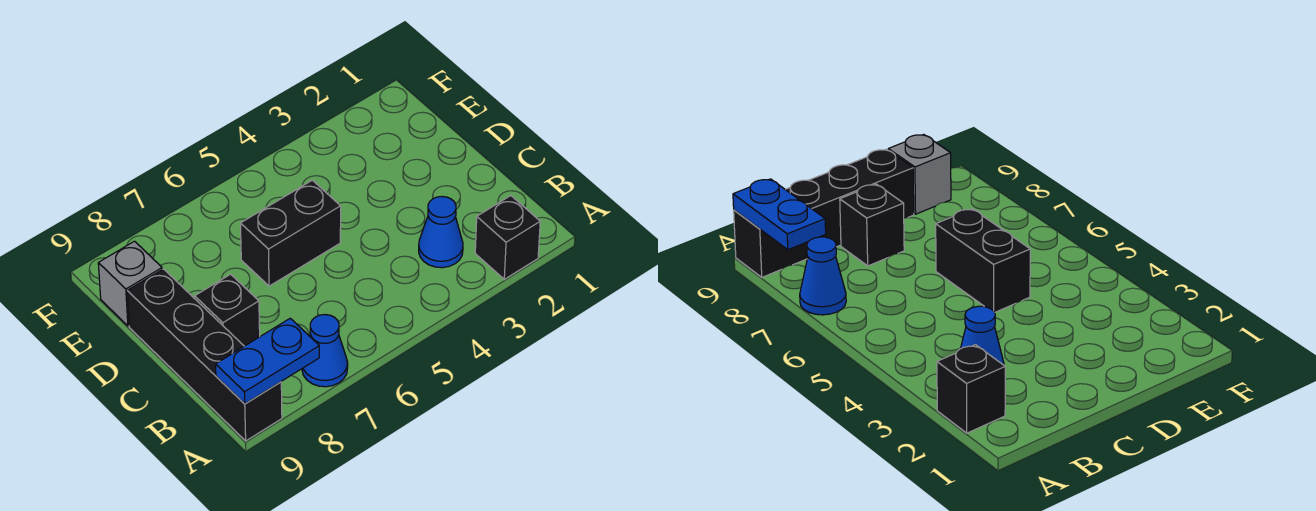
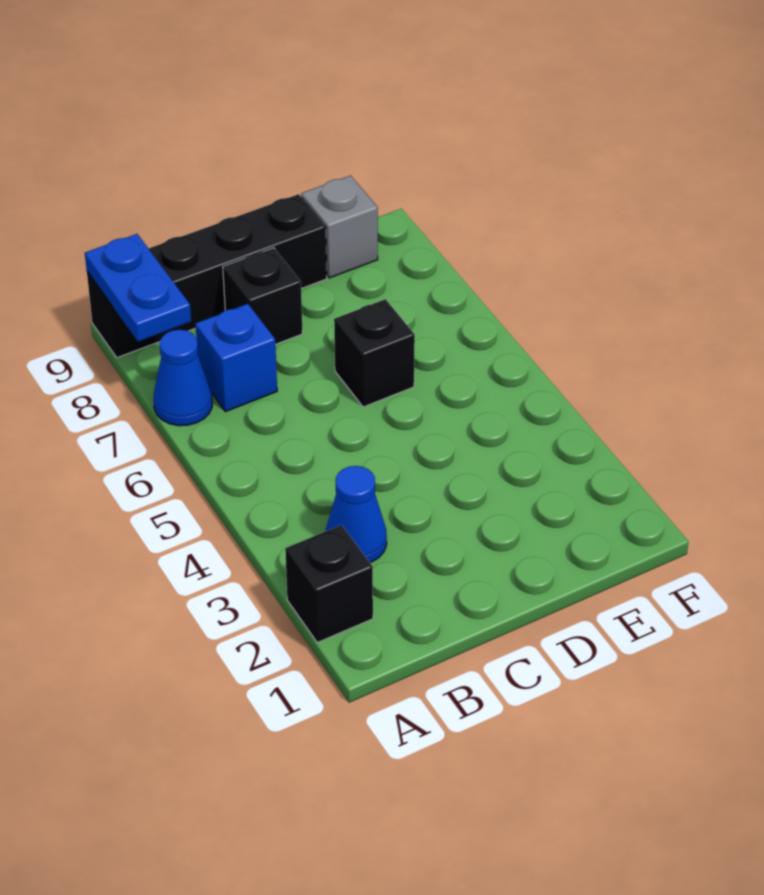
none -> blue 1x1 brick [195,304,277,412]
black 1x2 brick [240,180,341,286] -> black 1x1 brick [334,299,415,407]

